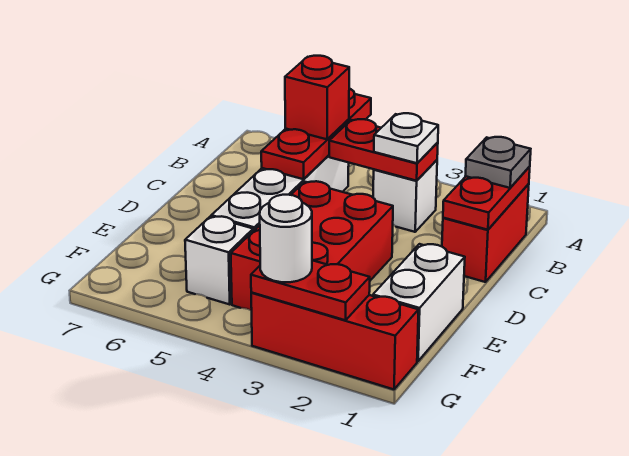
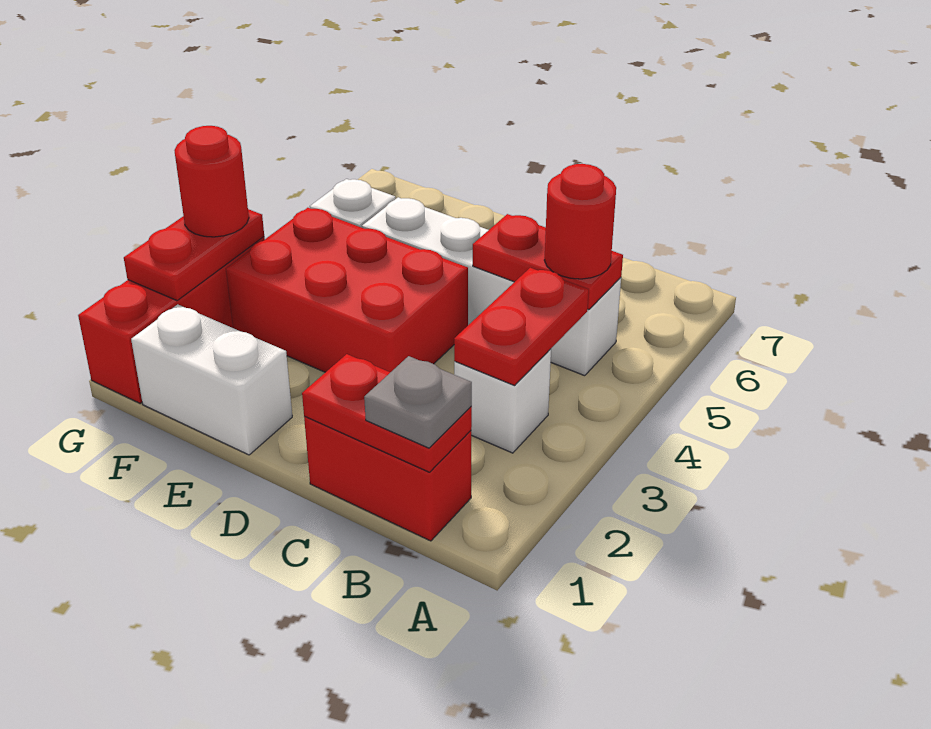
red 1x3 plate [261,89,371,179] -> red 1x2 plate [473,214,623,310]
white 1x1 plate [374,113,438,163] -> none
red 1x1 brick [285,56,349,139] -> red 1x1 round brick [544,164,616,279]
white 1x1 round brick [260,195,312,282] -> red 1x1 round brick [174,126,249,237]

